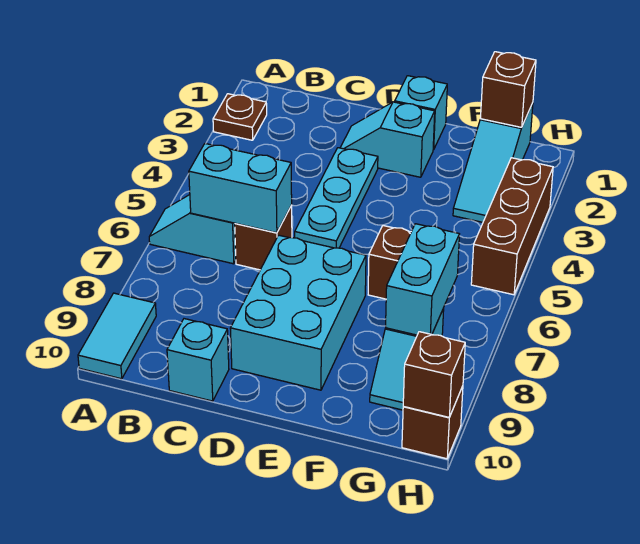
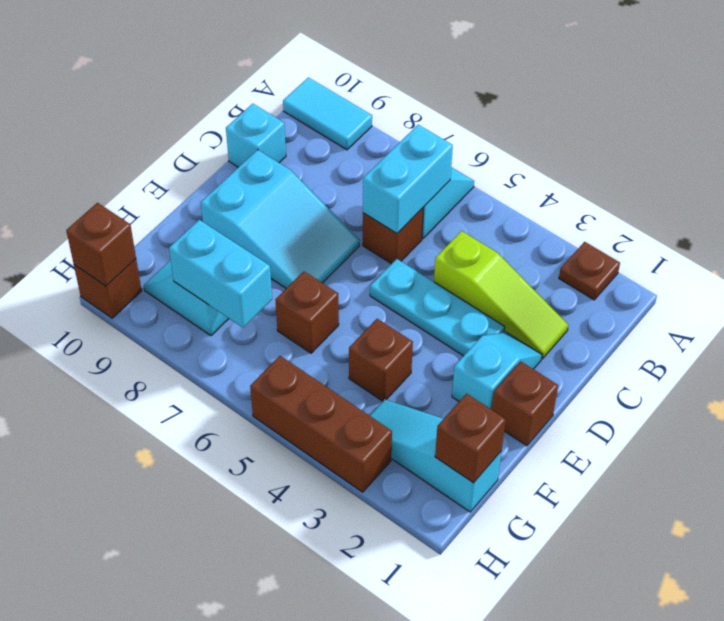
none -> lime 1x3 slope [434,231,568,359]
cyan 2x3 brick [230,235,366,390] -> cyan 2x3 slope [201,150,360,288]
cyan 1x1 brick [395,76,447,150] -> brown 1x1 brick [491,361,558,446]
none -> brown 1x1 brick [349,319,413,401]

